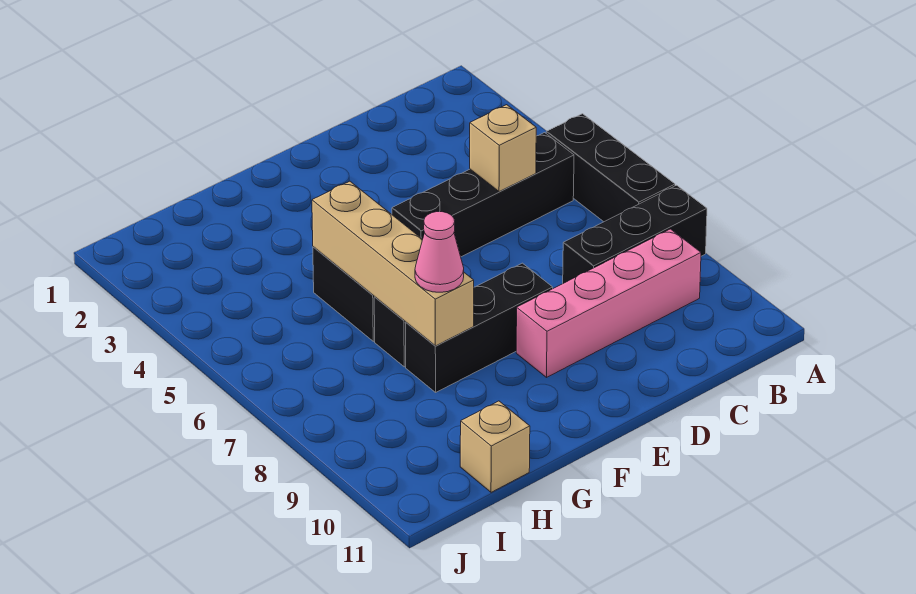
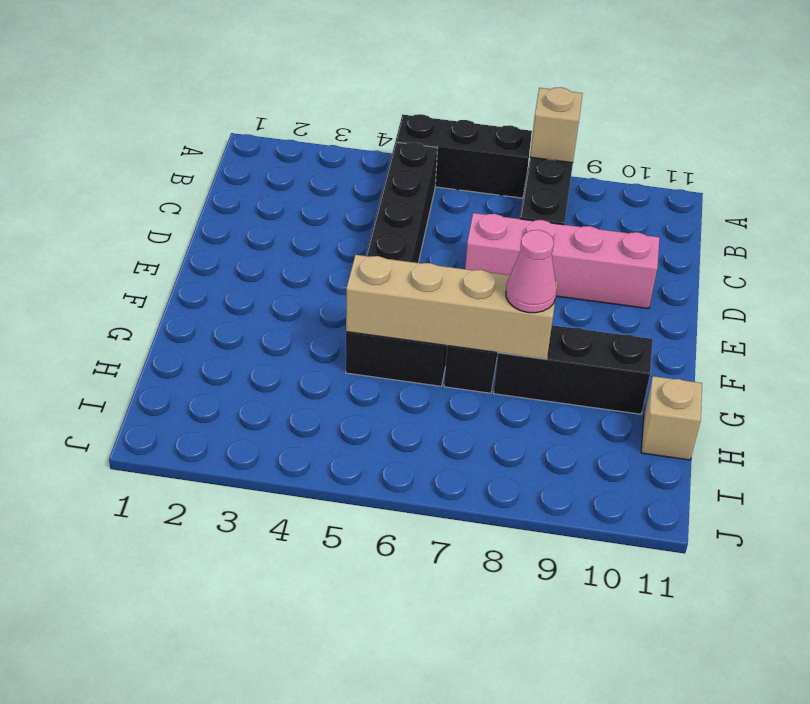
pink 1x4 brick [516,229,701,377] -> pink 1x4 brick turned to [465,213,660,309]
tan 1x1 brick [470,105,536,192] -> tan 1x1 brick moved to [530,87,583,163]
black 1x3 brick [405,263,553,392] -> black 1x3 brick turned to [494,325,653,414]

